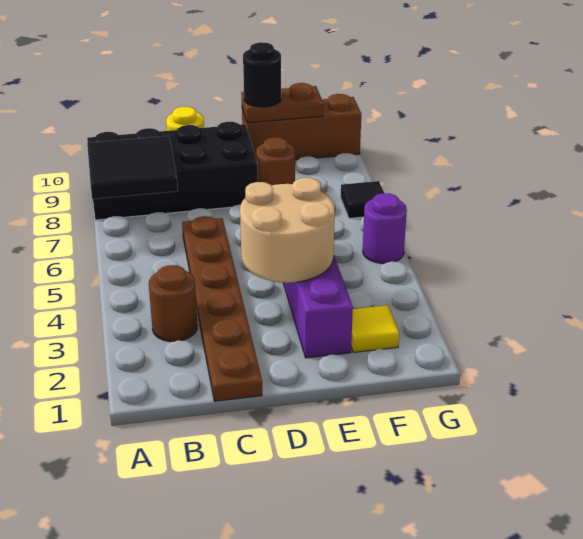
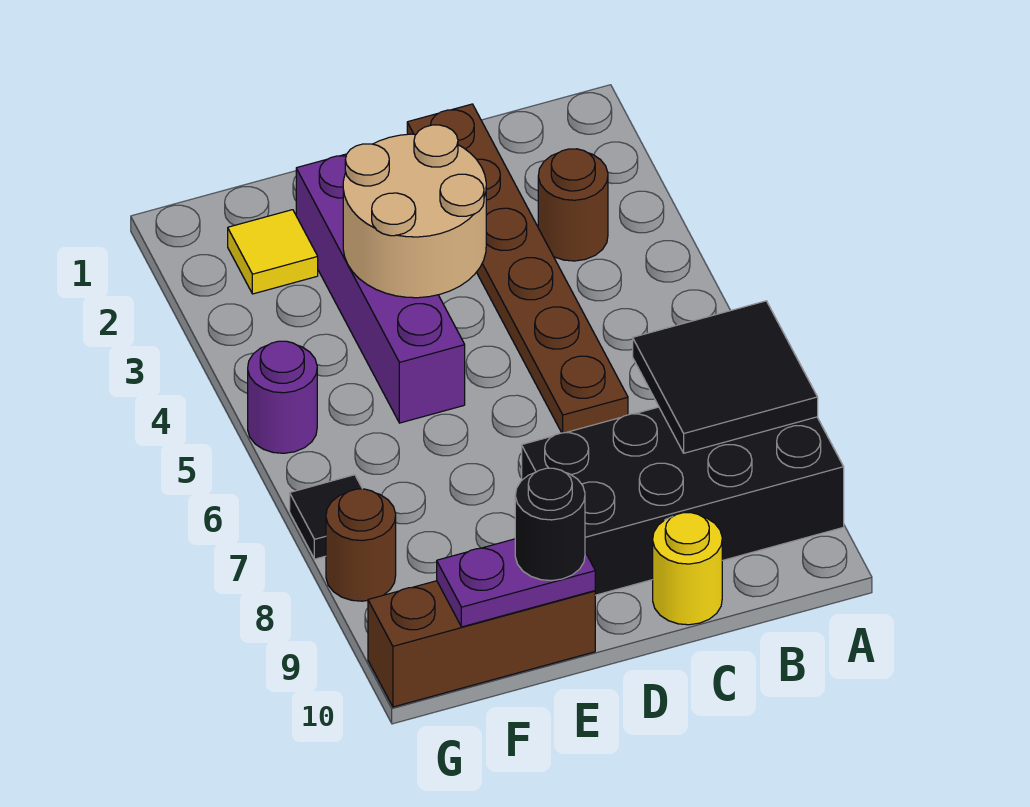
brown 1x1 round brick [256,137,295,185] -> brown 1x1 round brick moved to [326,489,396,601]
brown 1x2 plate [241,83,323,123] -> purple 1x2 plate [437,539,595,627]

